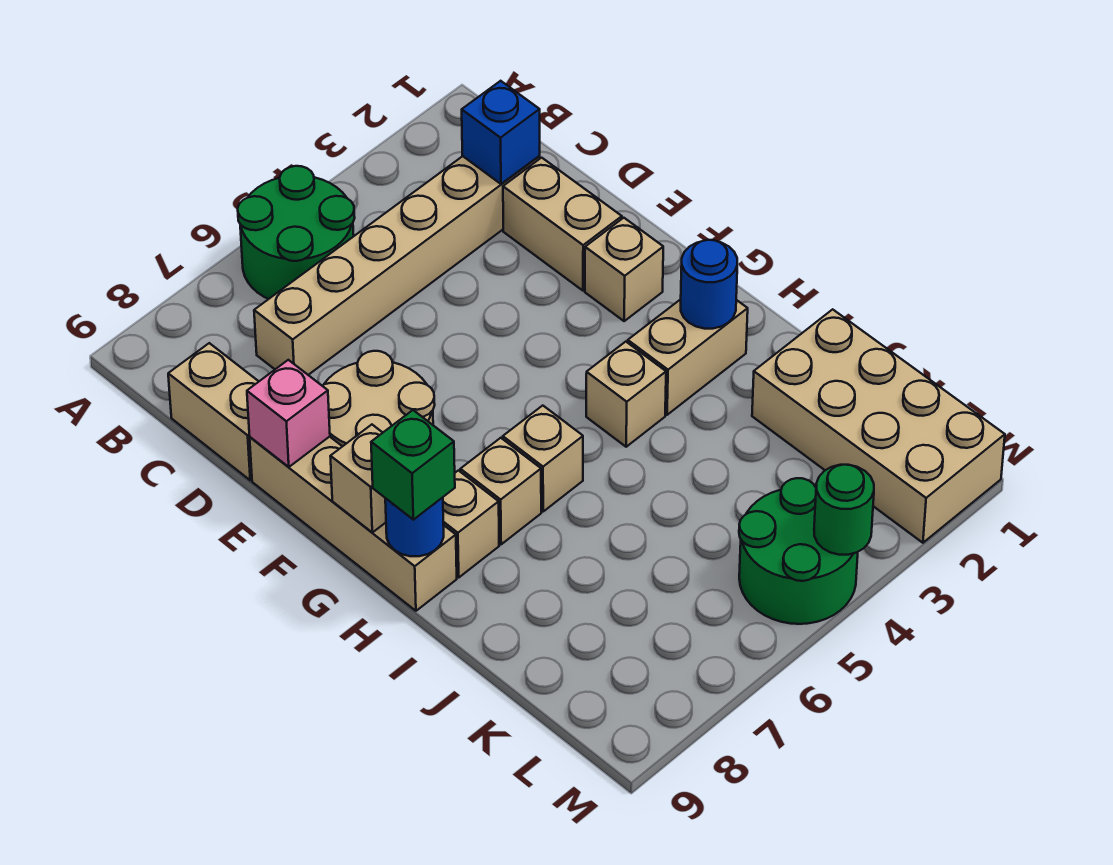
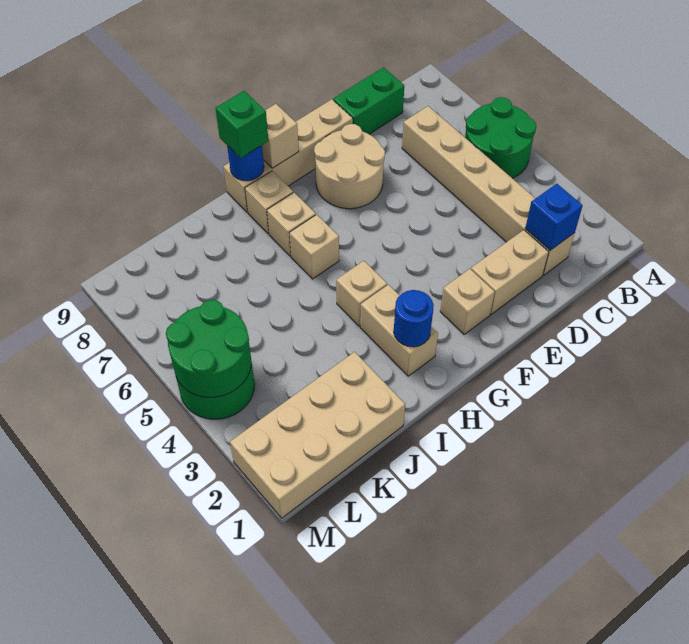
tan 1x2 brick [168,343,259,480] -> green 1x2 brick [333,67,404,134]
pink 1x1 brick [247,360,330,467] -> none
green 1x1 round brick [814,465,874,555] -> green 2x2 round brick [166,300,251,397]

